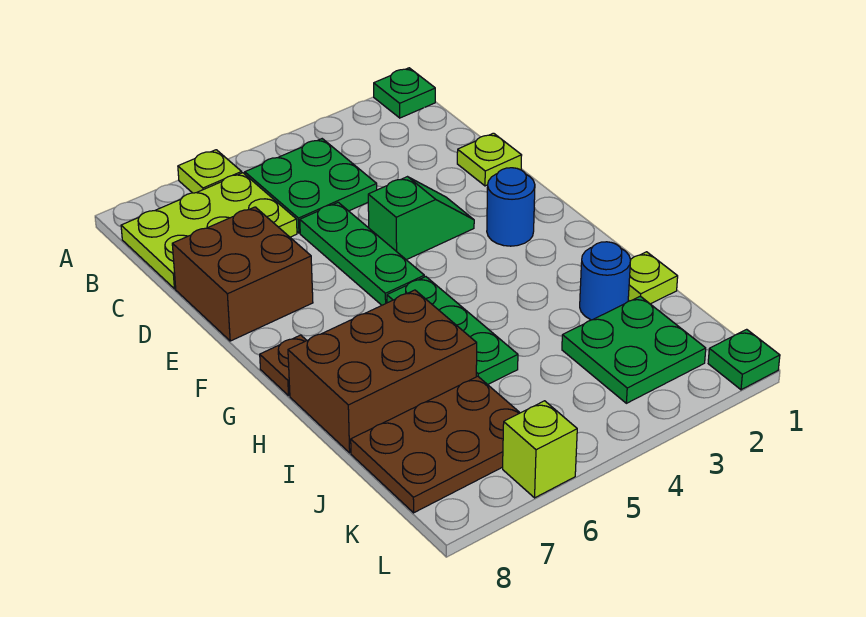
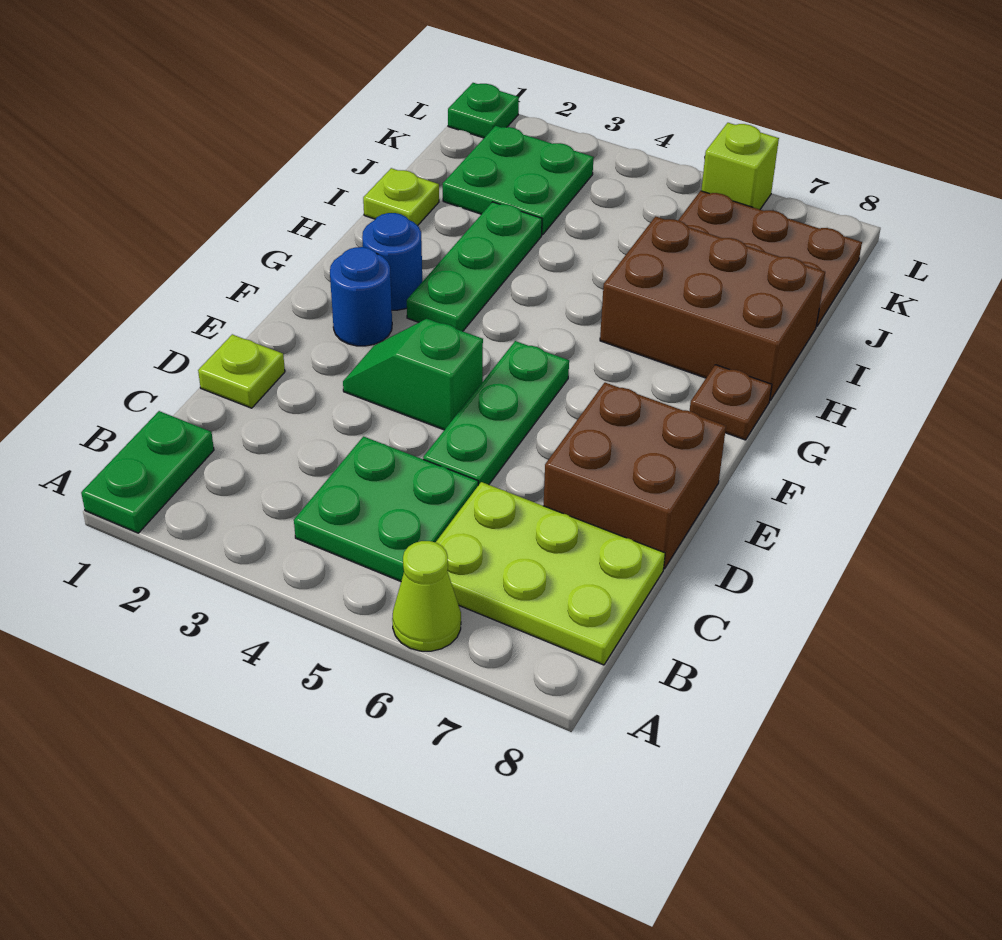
green 1x1 plate [374,68,435,118] -> green 1x2 plate [81,411,214,533]
lime 1x1 plate [178,150,242,193] -> lime 1x1 cone [392,541,461,651]
green 1x3 plate [387,277,518,385] -> green 1x3 plate moved to [407,202,542,331]
blue 1x1 round brick [580,242,631,320] -> blue 1x1 round brick moved to [362,213,422,310]

